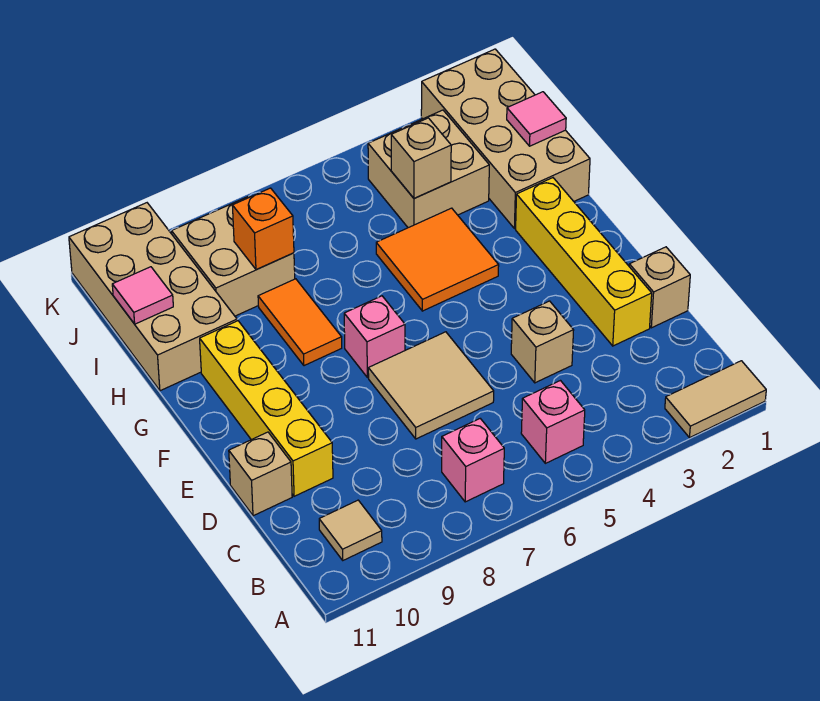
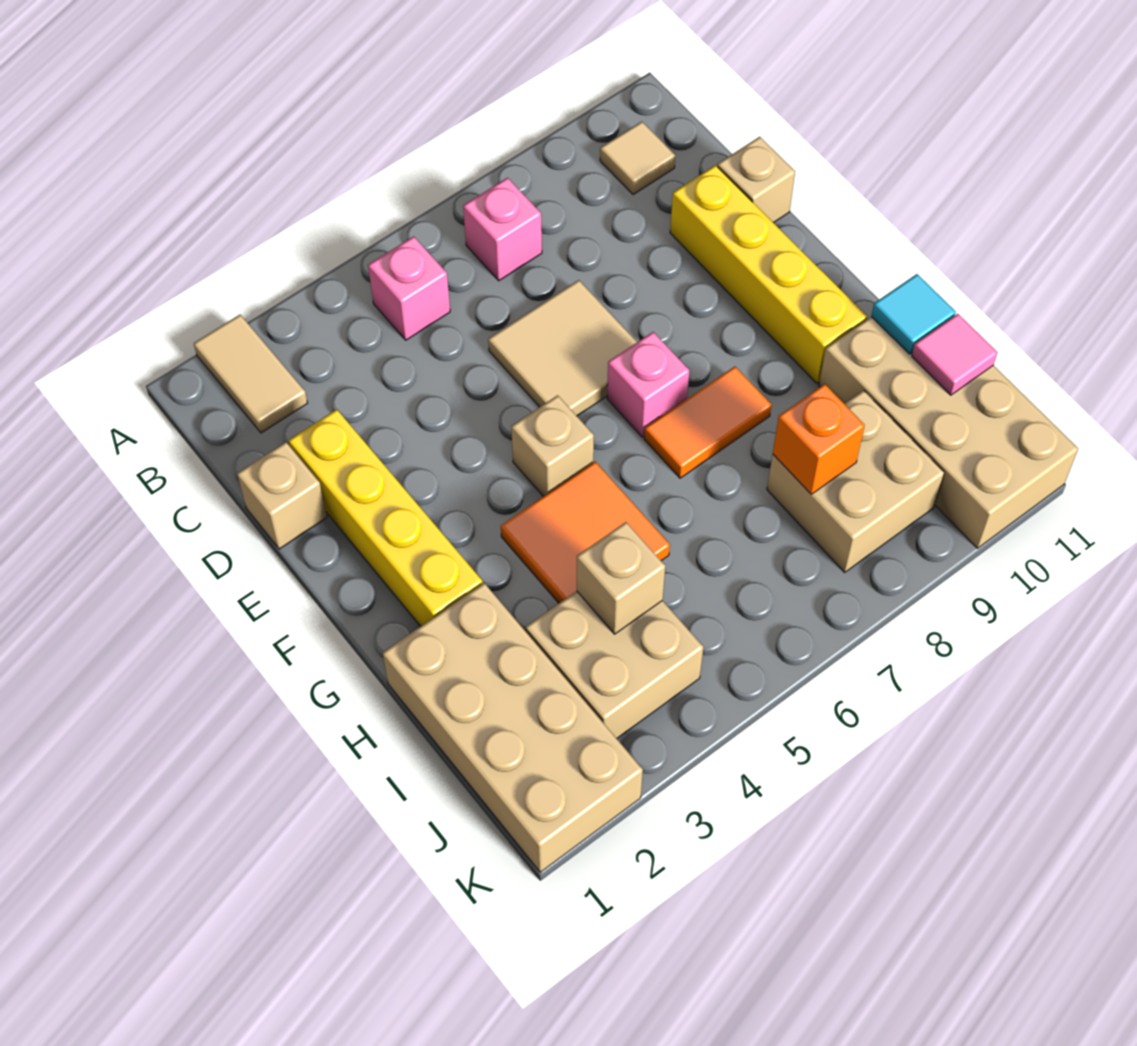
tan 1x2 tile [665,361,766,438] -> tan 1x2 tile turned to [194,315,307,433]
tan 1x1 brick [511,301,574,383] -> tan 1x1 brick moved to [511,395,594,497]
orange 1x2 tile [258,279,342,366] -> orange 1x2 tile turned to [644,367,771,478]
none -> cyan 1x1 tile [871,274,956,354]
pink 1x1 tile [507,92,566,146] -> none

